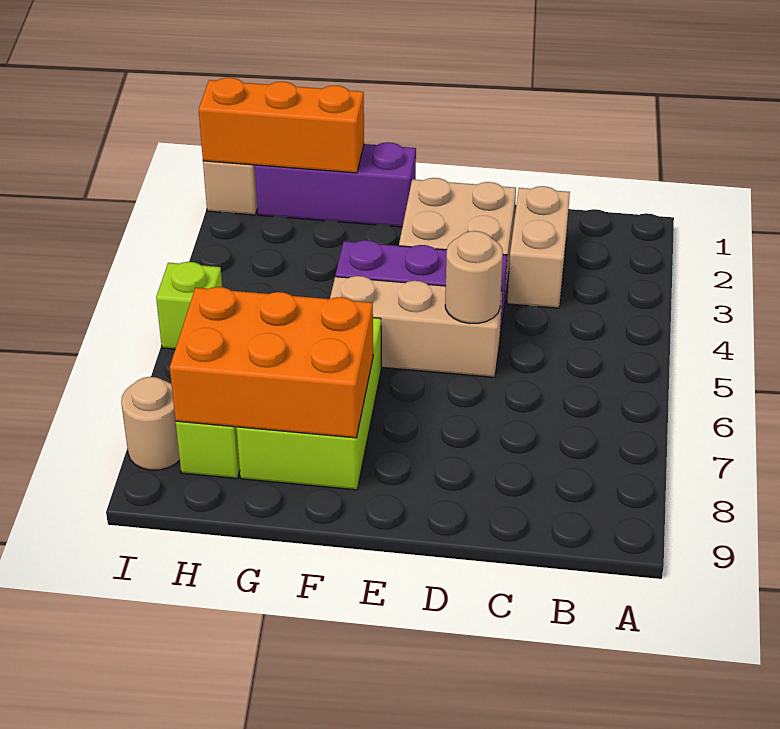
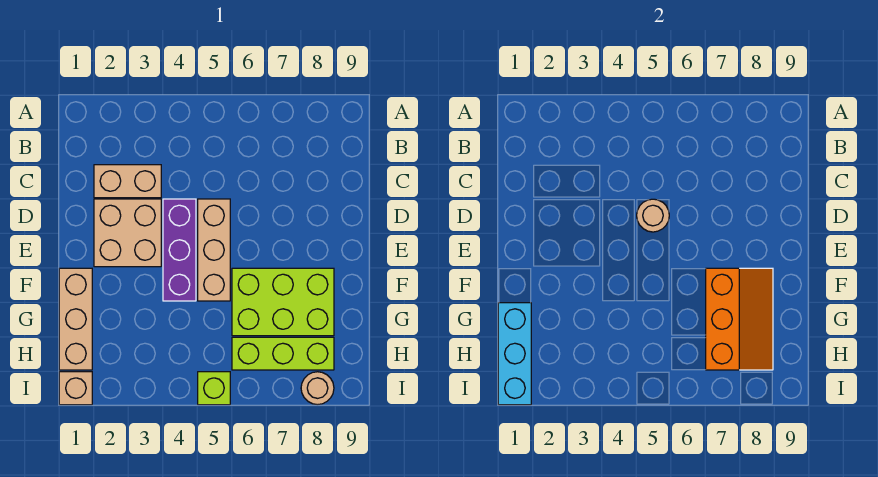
purple 1x3 brick [255,142,416,227] -> tan 1x3 brick [59,268,92,370]
orange 2x3 brick [170,287,373,438] -> orange 2x3 slope [706,268,773,370]
orange 1x3 brick [199,78,364,173] -> cyan 1x3 brick [498,303,531,405]

